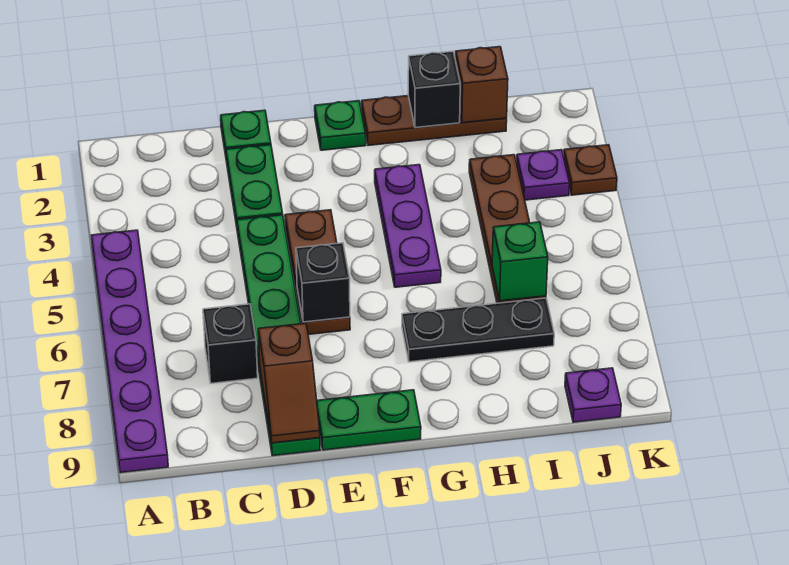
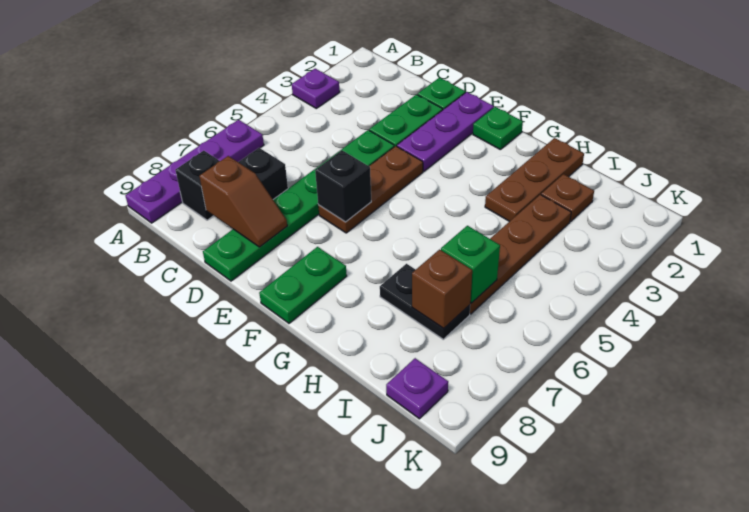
purple 1x6 plate [91,230,168,473] -> purple 1x4 plate [126,120,264,223]
brown 1x2 slope [258,323,320,443] -> brown 1x2 slope turned to [199,156,287,247]
green 1x2 plate [317,390,421,450] -> green 1x2 plate turned to [259,247,347,323]
brown 1x3 plate [362,96,507,145] -> brown 1x3 plate turned to [485,138,584,222]
purple 1x3 plate [375,165,441,287] -> purple 1x3 plate moved to [397,92,494,171]
black 1x3 plate [402,298,554,362] -> black 1x2 plate [380,264,470,339]
black 1x1 brick [408,51,460,128] -> black 1x1 brick moved to [175,151,220,220]
brown 1x1 brick [456,47,508,123] -> brown 1x1 brick moved to [412,250,472,329]
purple 1x1 plate [517,150,570,200] -> purple 1x1 plate moved to [292,69,340,108]
brown 1x1 plate [564,145,617,195] -> brown 1x1 plate moved to [541,174,594,222]

